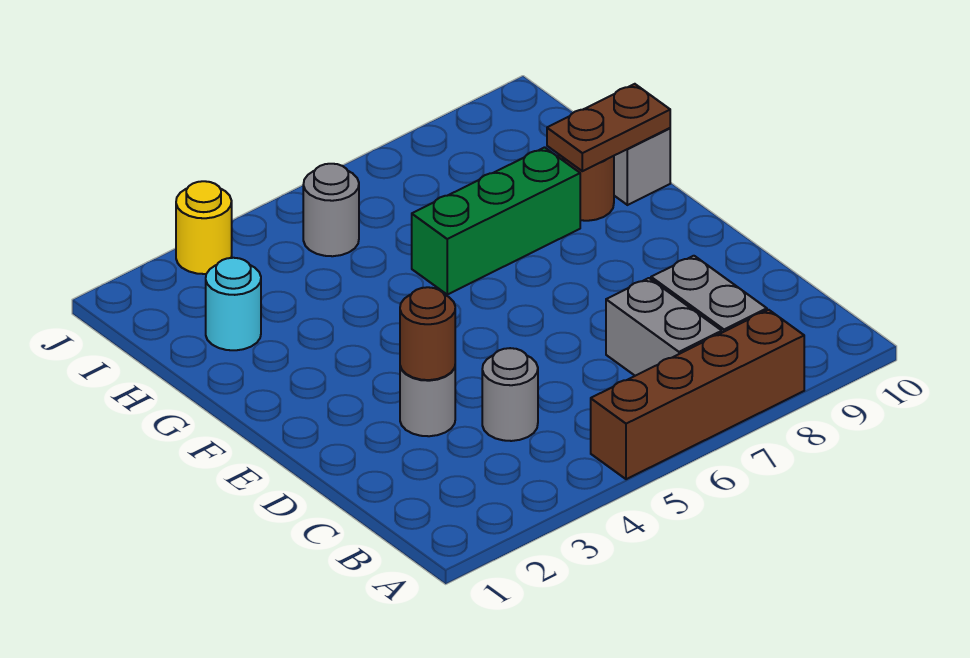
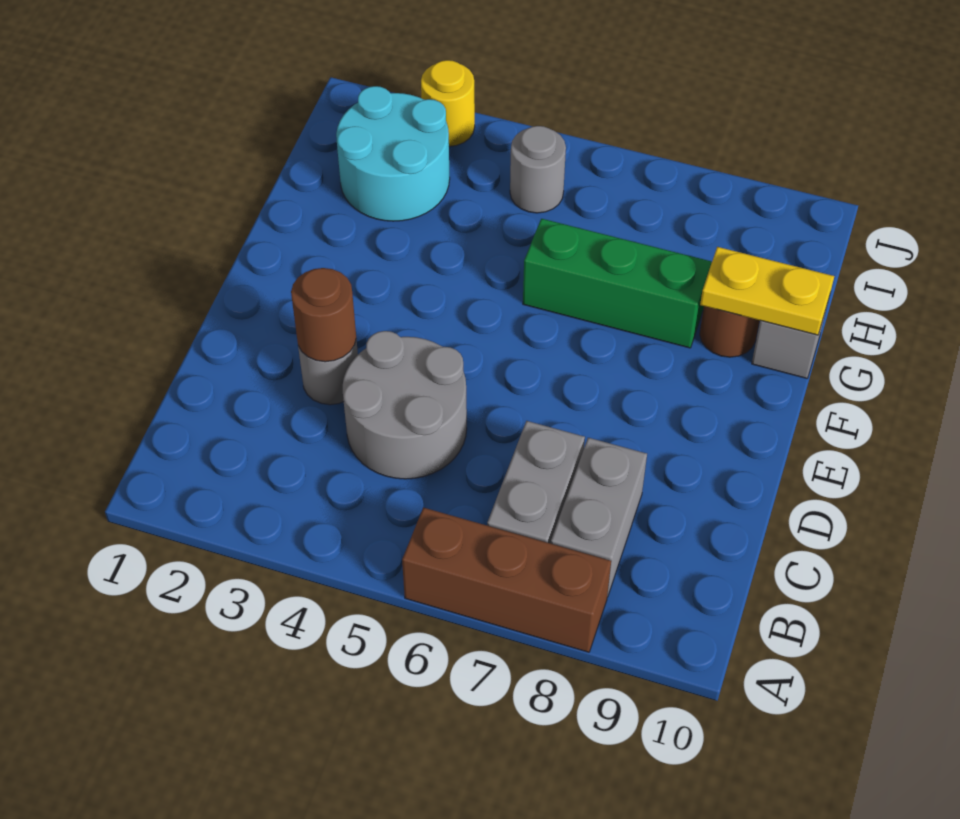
brown 1x4 brick [591,310,804,479] -> brown 1x3 brick [402,508,611,652]
grey 1x1 round brick [482,348,538,441] -> grey 2x2 round brick [343,331,467,479]
brown 1x2 plate [547,84,670,171] -> yellow 1x2 plate [700,247,834,335]
cyan 1x1 round brick [206,258,261,350] -> cyan 2x2 round brick [336,86,450,221]

